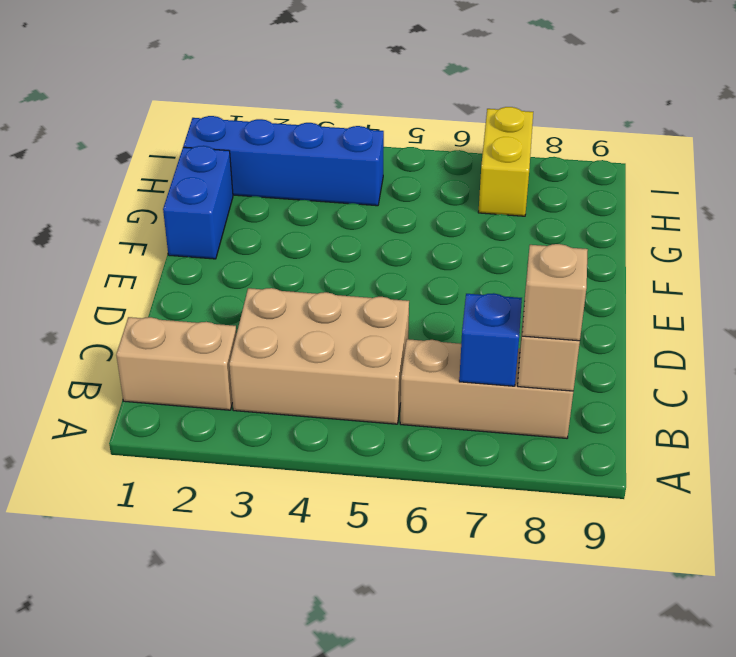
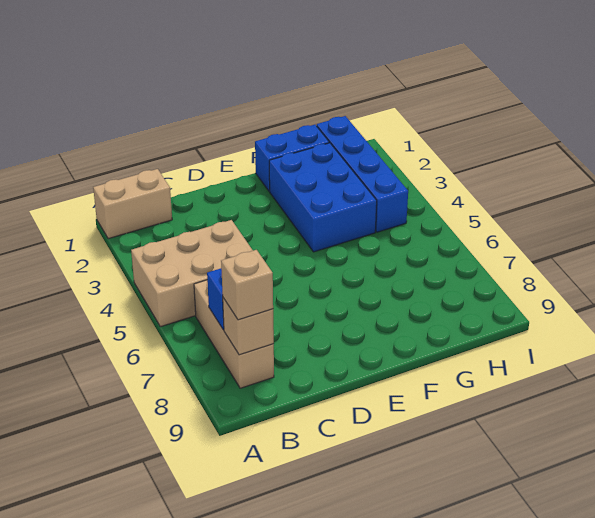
tan 1x2 brick [116,317,237,410] -> tan 1x2 brick turned to [93,169,172,239]
tan 2x3 brick [229,288,409,424] -> tan 2x3 brick turned to [131,220,253,327]
none -> blue 2x3 brick [269,143,377,252]
yellow 1x2 brick [478,107,533,216] -> none

